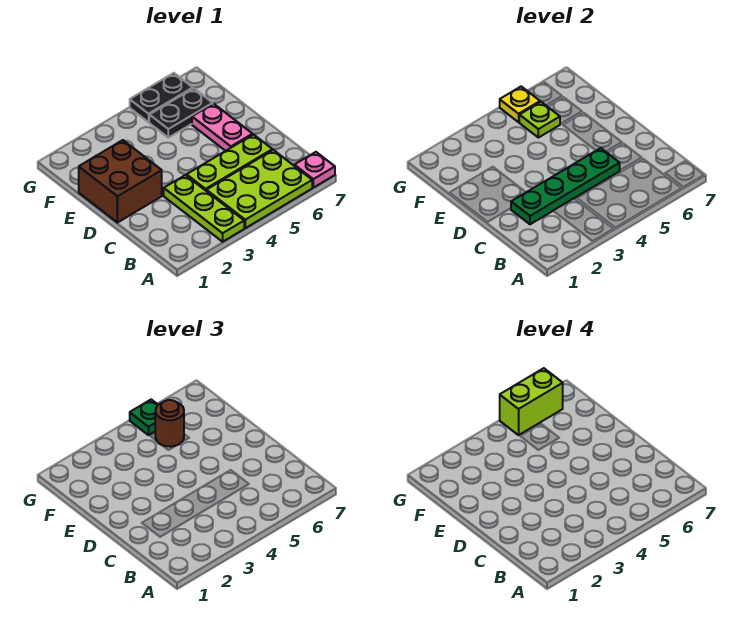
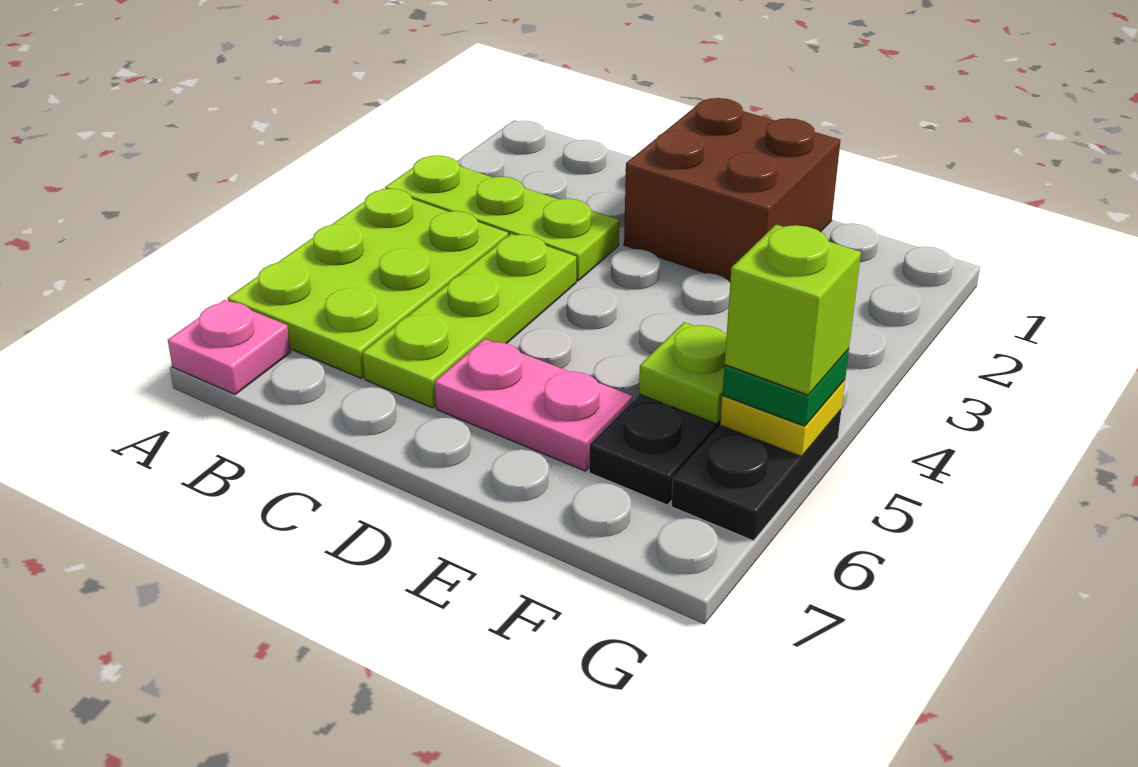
green 1x4 plate [511,148,620,224] -> none
brown 1x1 round brick [155,400,184,447] -> none
lime 1x2 brick [500,368,563,435] -> lime 1x1 brick [725,225,861,395]

